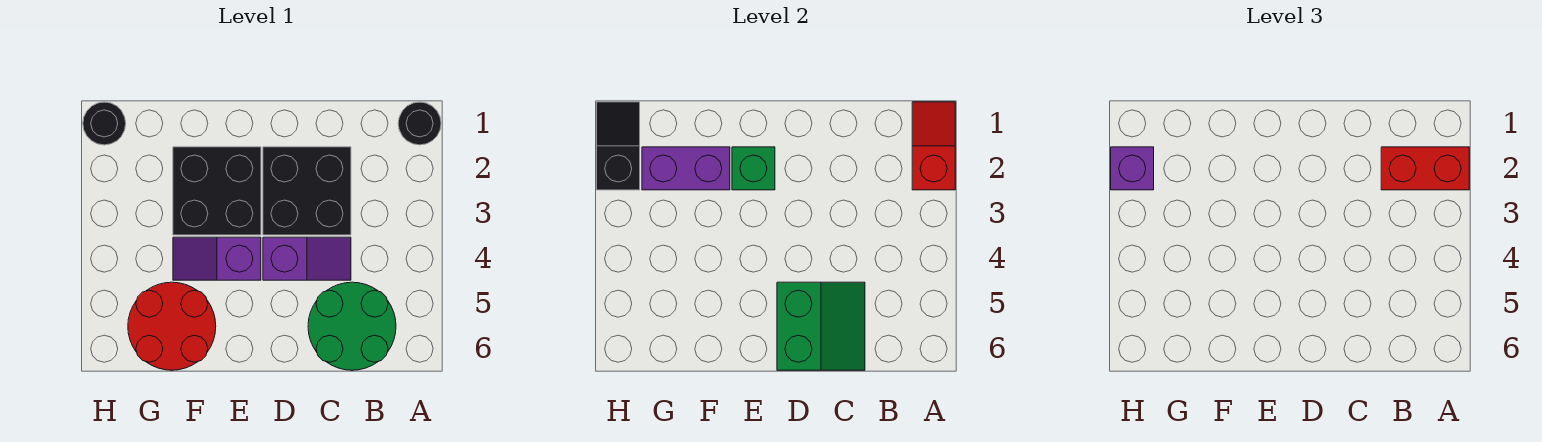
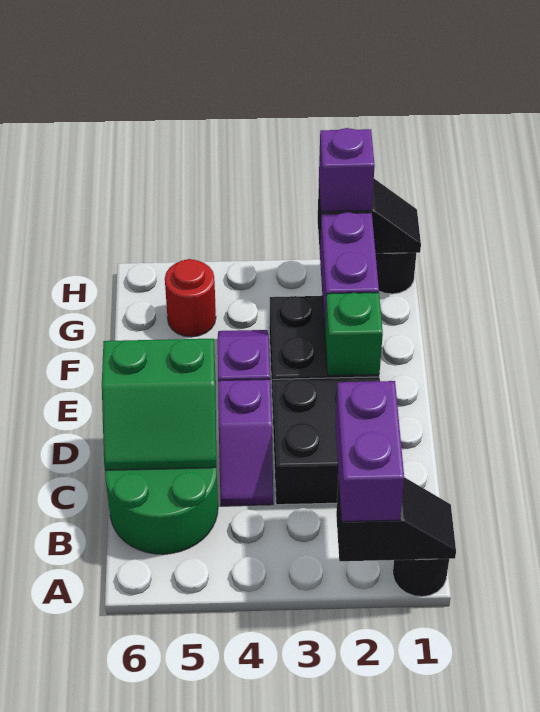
red 1x2 slope [912,102,955,190] -> black 1x2 slope [336,475,456,561]
red 1x2 brick [1381,147,1469,190] -> purple 1x2 brick [335,381,404,522]
red 2x2 round brick [128,282,216,370] -> red 1x1 round brick [165,259,216,337]

